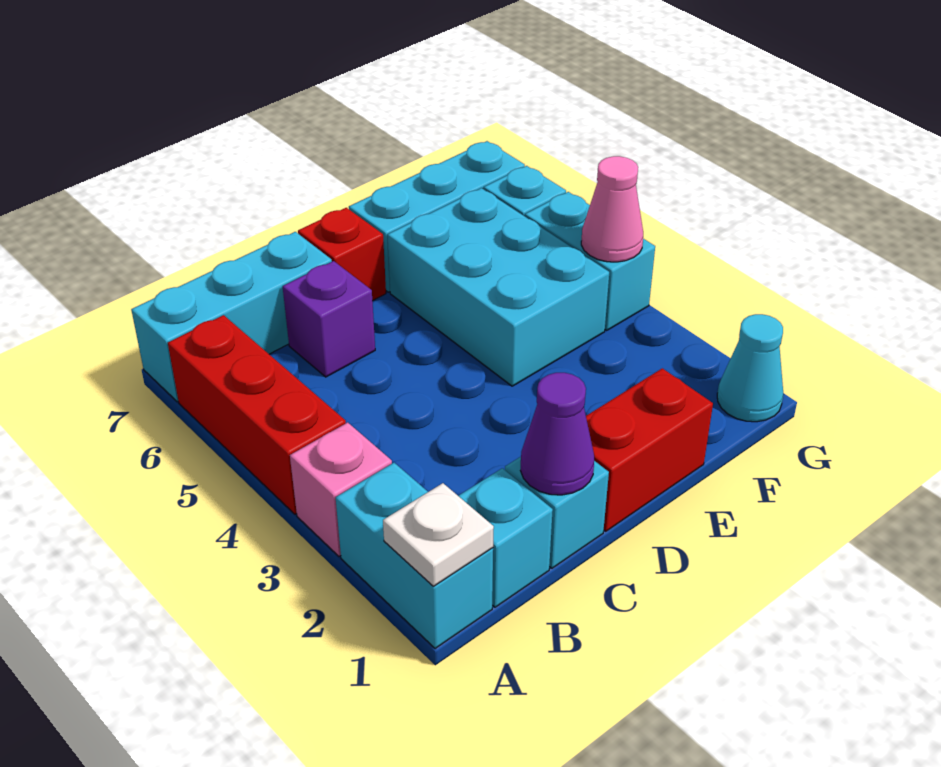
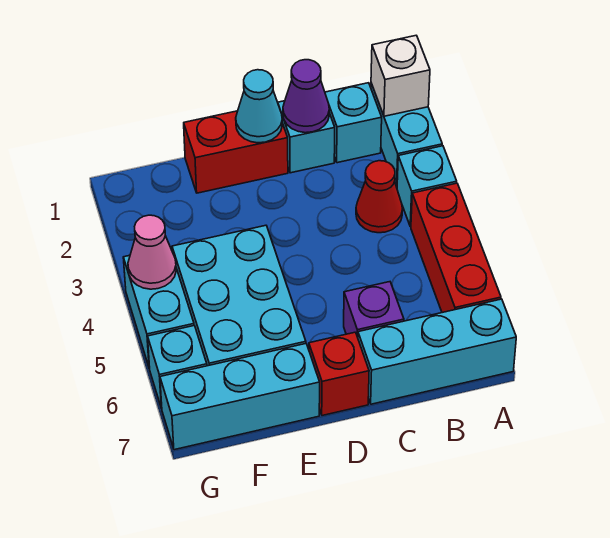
white 1x1 plate [383,483,494,586] -> white 1x1 brick [371,35,430,116]
pink 1x1 brick [290,422,392,556] -> cyan 1x1 brick [397,146,457,227]
none -> red 1x1 cone [356,161,403,233]
cyan 1x1 cone [717,314,784,422] -> cyan 1x1 cone moved to [236,70,282,143]

